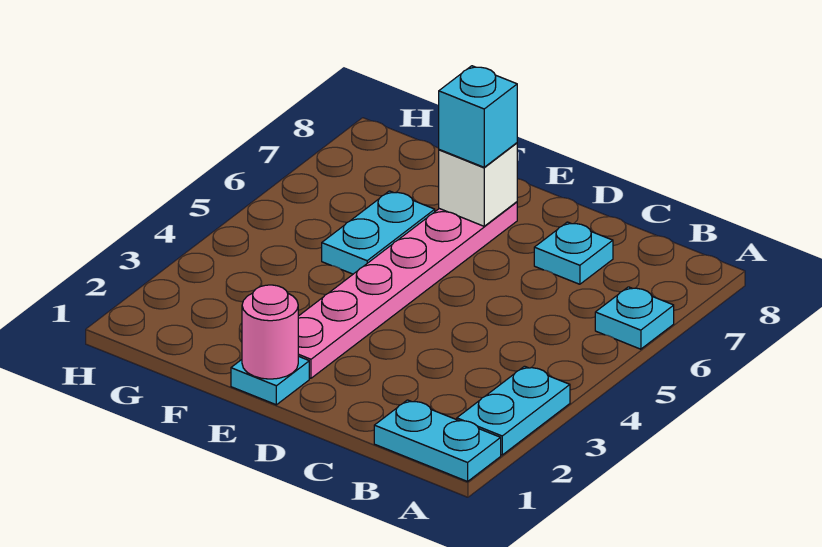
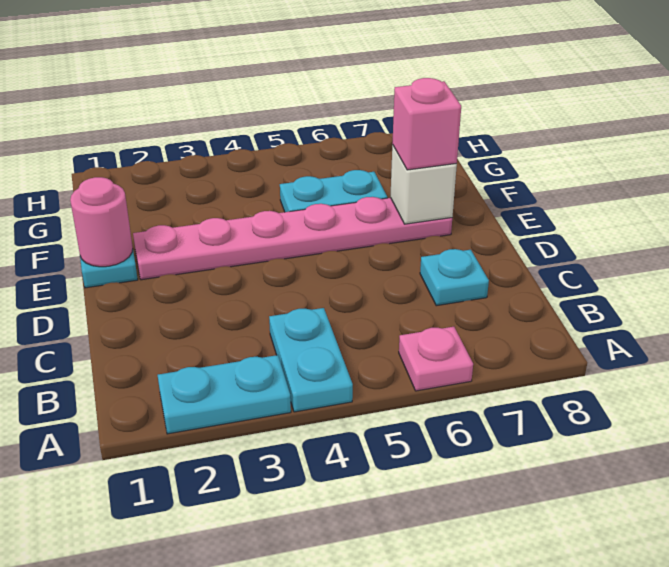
cyan 1x2 plate [374,400,501,481] -> cyan 1x2 plate moved to [269,308,353,412]
cyan 1x1 plate [595,287,674,349] -> pink 1x1 plate [399,327,473,391]
cyan 1x1 brick [439,66,517,167] -> pink 1x1 brick [392,78,461,170]

